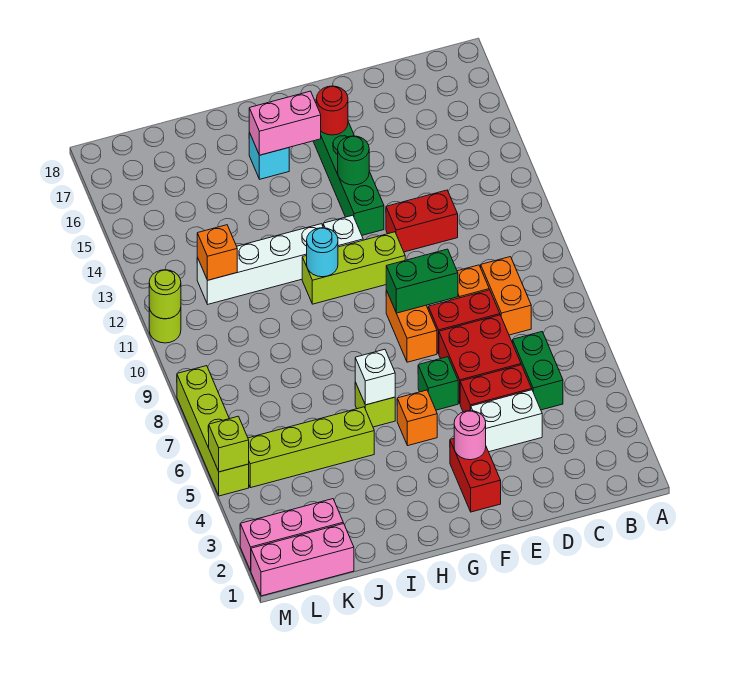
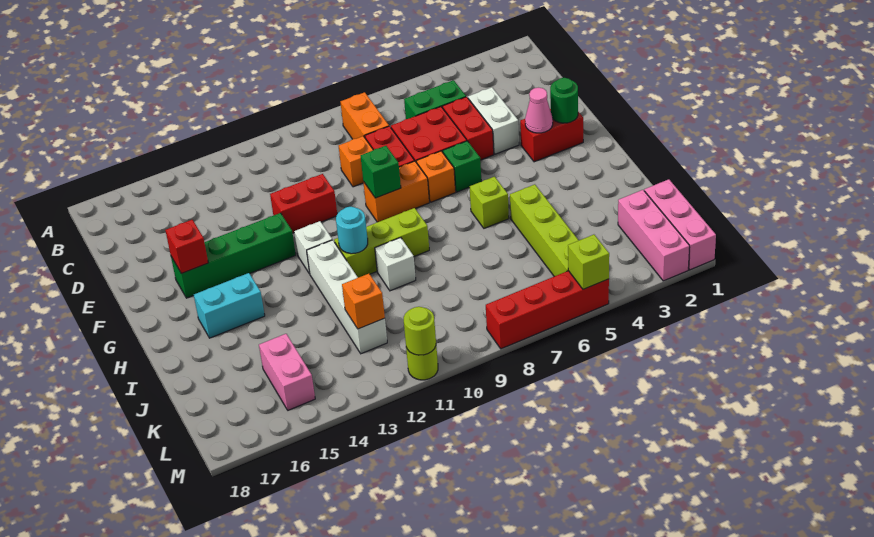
orange 1x2 brick [481,257,531,335] -> orange 1x2 brick turned to [340,92,389,139]
red 1x2 brick [386,190,458,252] -> red 1x2 brick turned to [270,174,337,233]
green 1x2 brick [386,249,458,313] -> green 1x1 brick [361,146,401,198]
pink 1x1 round brick [454,410,486,460] -> pink 1x1 cone [525,88,553,133]
lime 1x3 brick [302,232,405,304] -> lime 1x3 brick turned to [334,208,429,278]
green 1x1 round brick [338,136,369,185] -> green 1x1 round brick moved to [550,78,578,123]
red 1x1 round brick [316,86,348,135] -> red 1x1 brick [165,220,208,273]
orange 1x1 brick [397,390,437,446] -> orange 1x1 brick moved to [416,151,456,202]
pink 1x2 brick [249,91,321,155] -> pink 1x2 brick moved to [259,334,315,410]
white 1x1 brick [355,349,395,405] -> white 1x1 brick moved to [375,238,416,291]
cyan 1x1 brick [249,132,289,179] -> cyan 1x2 brick [194,273,265,338]
lime 1x4 brick [177,366,249,496] -> red 1x4 brick [486,271,609,349]

